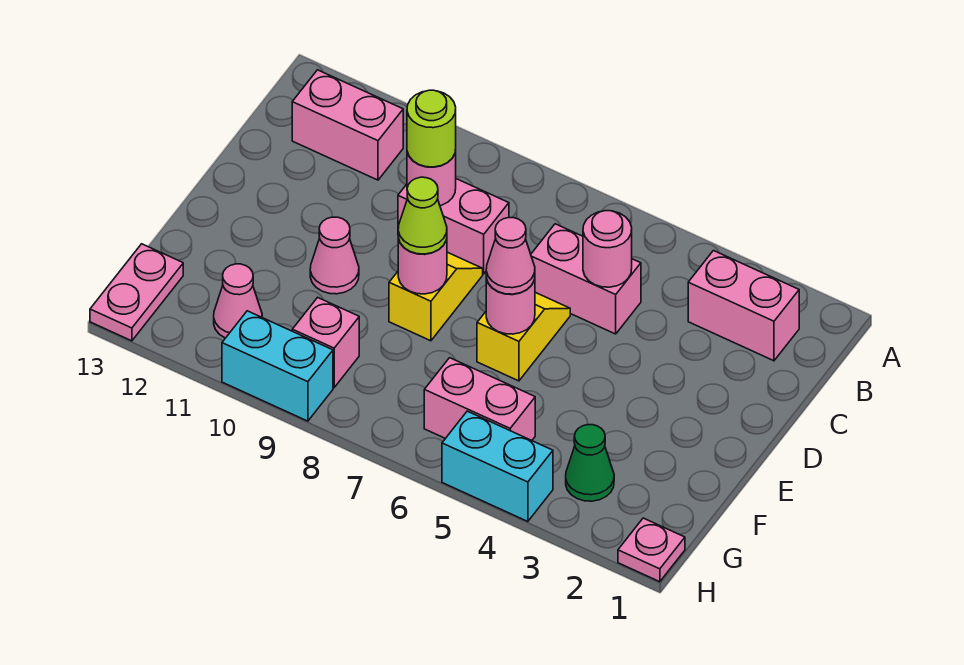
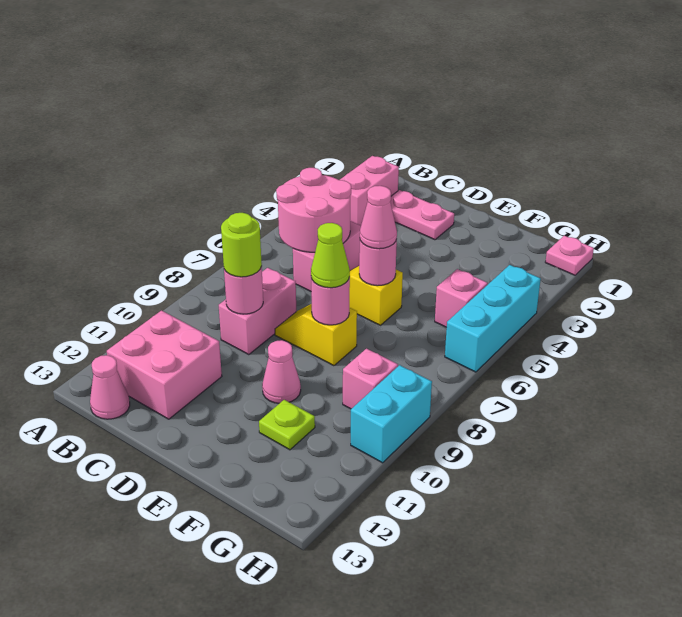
pink 1x2 brick [292,70,403,180] -> pink 2x2 brick [107,311,222,419]
pink 1x1 round brick [583,211,632,287] -> pink 2x2 round brick [276,168,351,252]
none -> lime 1x1 plate [259,400,315,450]
green 1x1 cone [566,424,614,501] -> none
pink 1x2 brick [424,358,535,440] -> pink 1x1 brick [435,269,488,327]
pink 1x1 cone [214,264,262,338] -> pink 1x1 cone moved to [90,355,130,419]
pink 1x2 plate [90,244,183,341] -> pink 1x2 plate moved to [390,190,454,240]
cyan 1x2 brick [442,411,553,522] -> cyan 1x3 brick [445,265,541,372]

